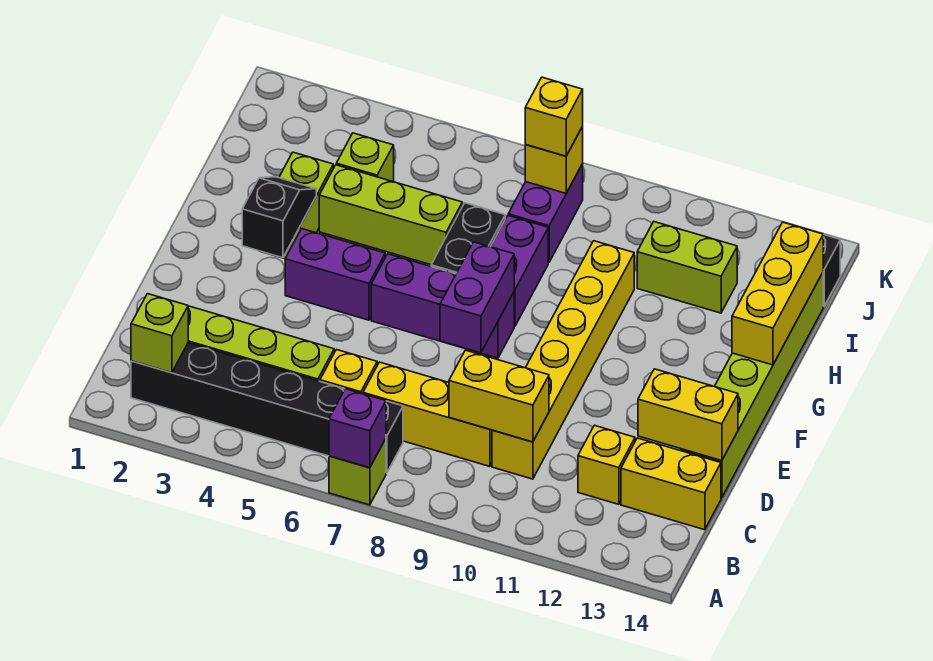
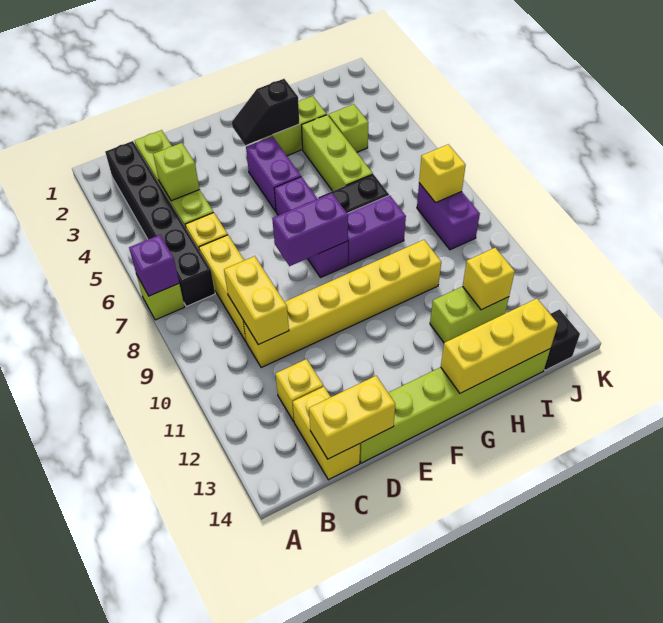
lime 1x1 brick [131,294,188,373] -> lime 1x1 brick moved to [153,143,200,201]
yellow 1x2 brick [638,369,738,461] -> yellow 1x2 brick turned to [309,376,395,459]
black 1x2 slope [242,177,316,258] -> black 1x2 slope turned to [232,79,299,145]
purple 1x2 brick [508,164,583,262] -> purple 1x2 brick turned to [417,183,480,250]
lime 1x2 brick [637,222,737,313] -> lime 1x2 brick turned to [430,286,509,343]
yellow 1x1 brick [525,77,583,156] -> yellow 1x1 brick moved to [463,248,515,310]

